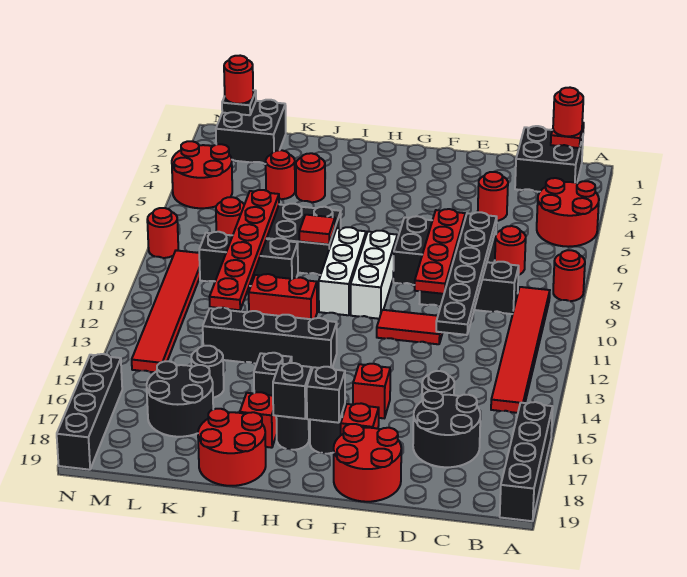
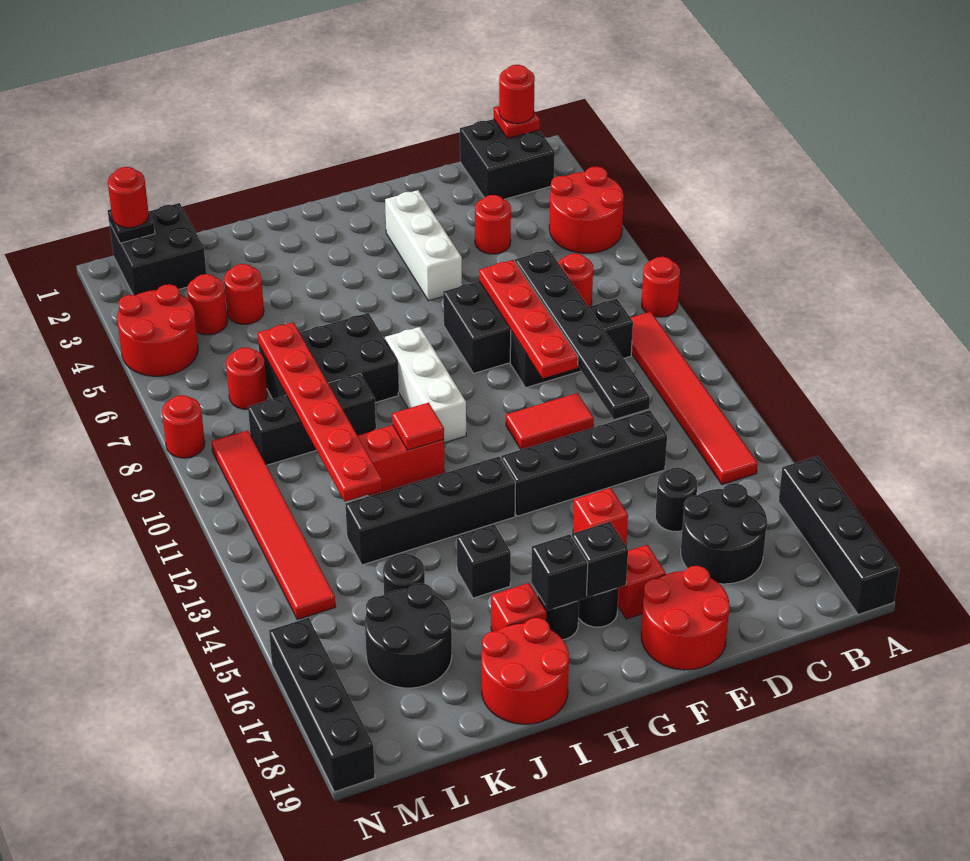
none -> black 1x4 brick [501,410,667,516]
white 1x3 brick [351,231,397,319] -> white 1x3 brick moved to [385,190,462,301]
red 1x1 tile [299,215,335,244] -> red 1x1 tile moved to [392,403,444,450]
red 1x1 round brick [296,153,325,202] -> red 1x1 round brick moved to [187,274,227,335]

